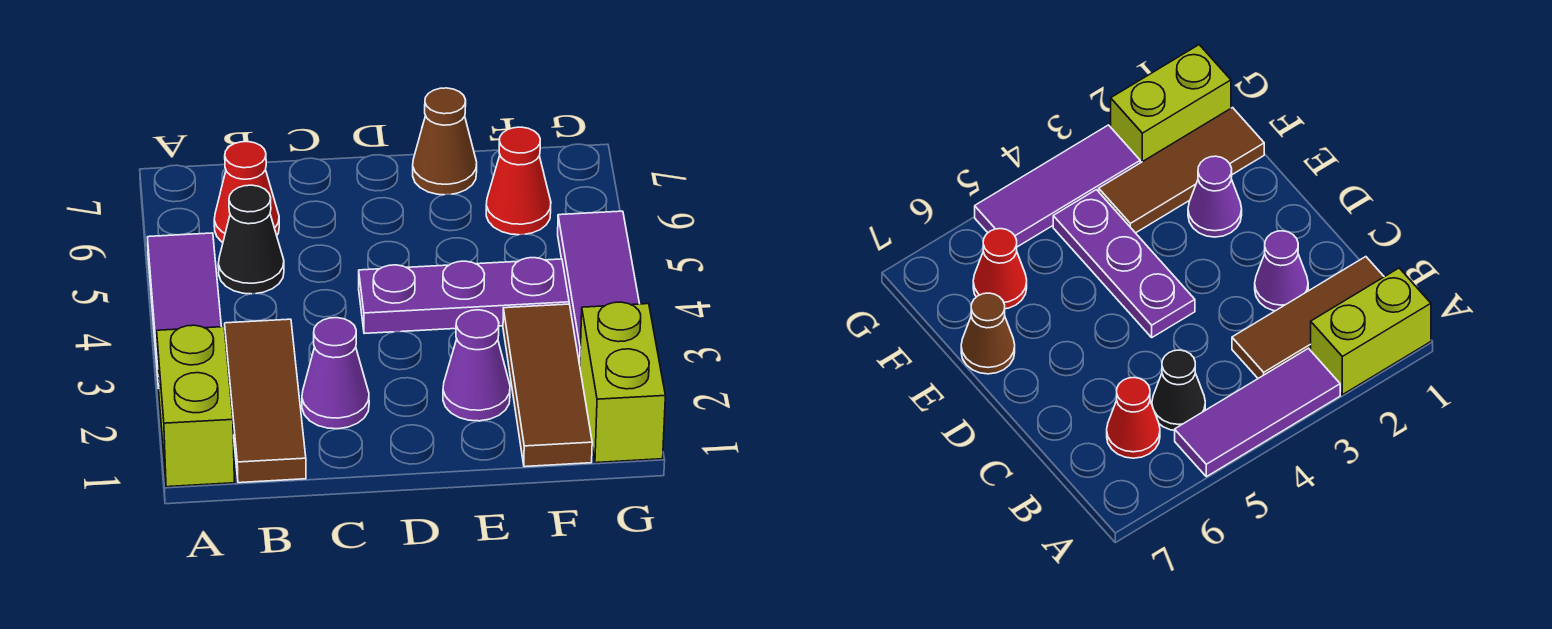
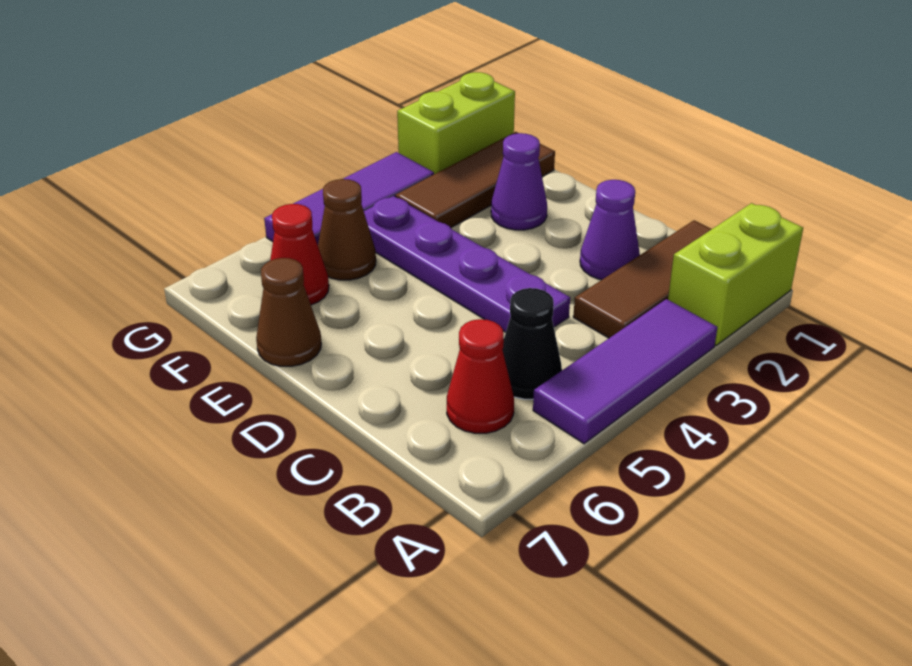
purple 1x3 plate [359,258,569,334] -> purple 1x4 plate [364,196,570,332]
none -> brown 1x1 cone [318,179,376,280]

